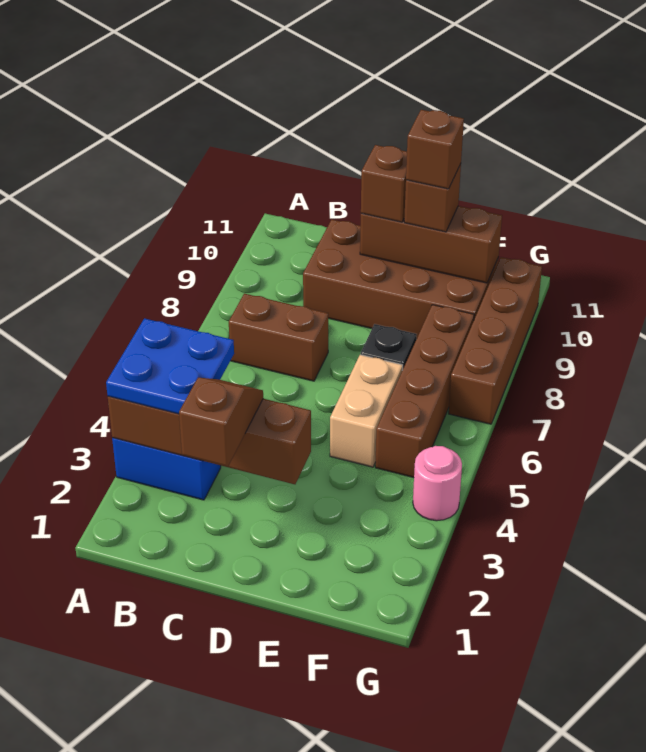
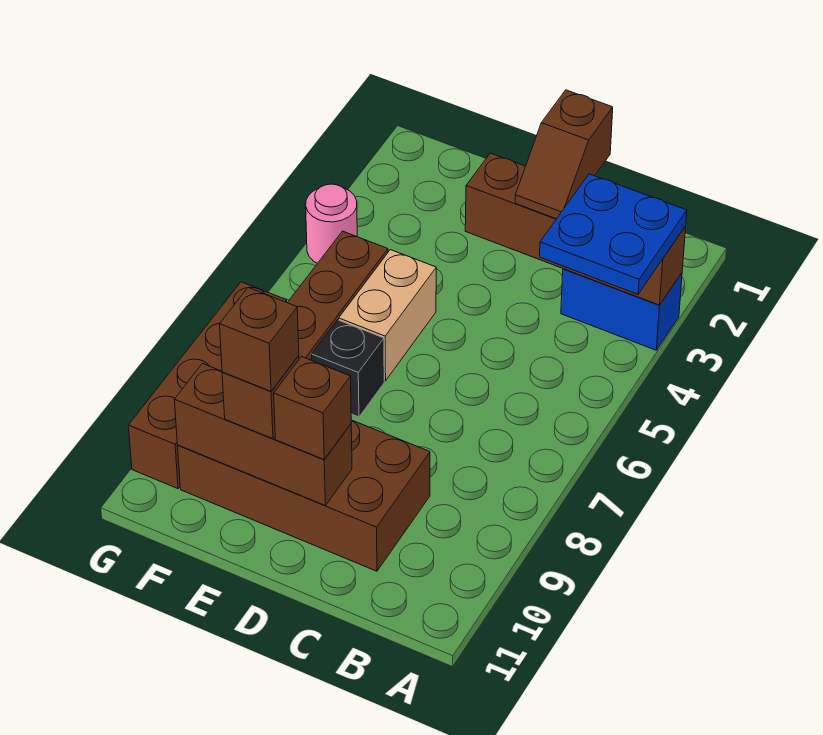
brown 1x2 brick [229,294,328,381] -> none

